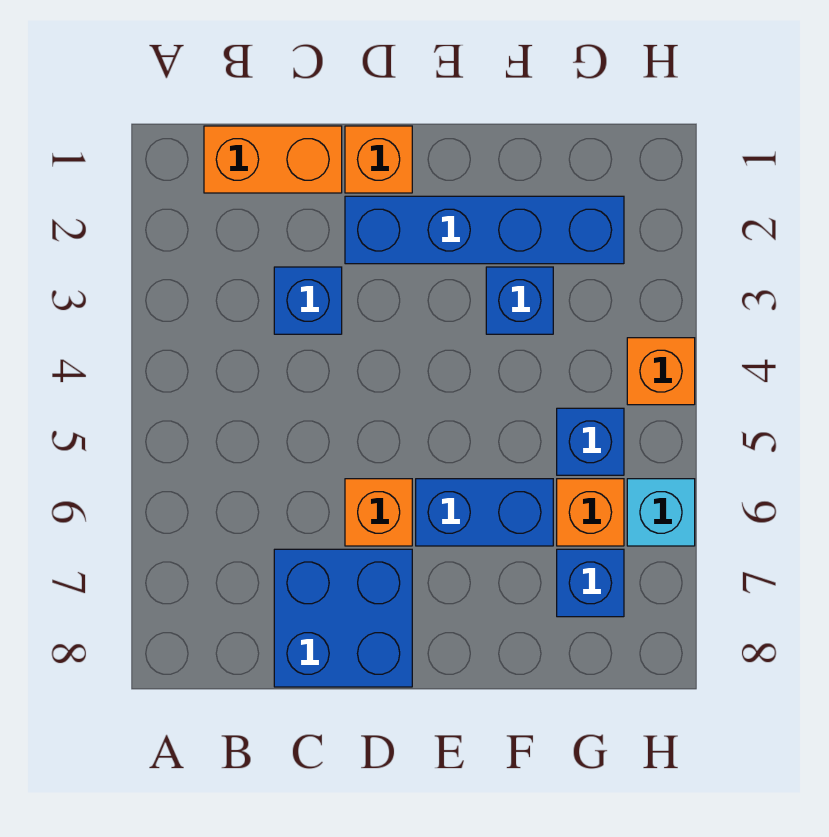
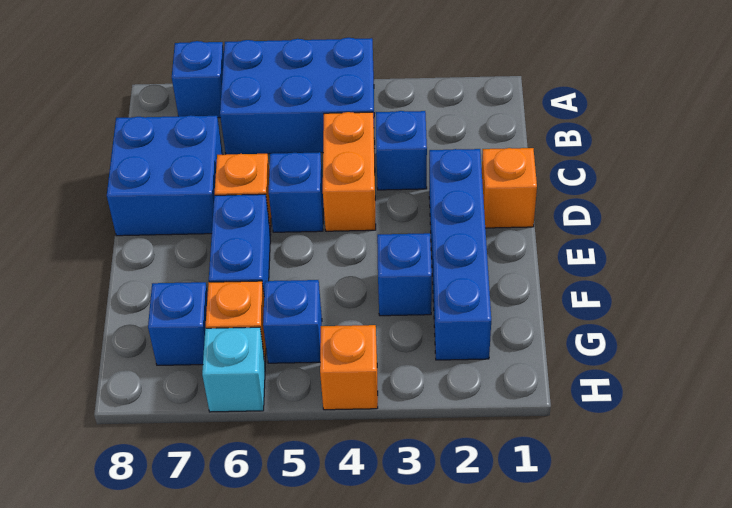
none -> blue 2x3 brick [220,38,375,154]
none -> blue 1x1 brick [172,41,224,118]
orange 1x2 brick [204,126,342,193] -> orange 1x2 brick moved to [323,112,376,231]
none -> blue 1x1 brick [269,152,323,232]

